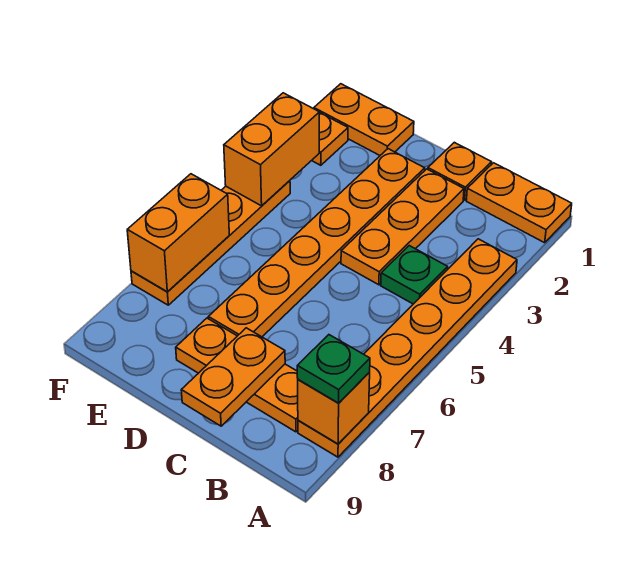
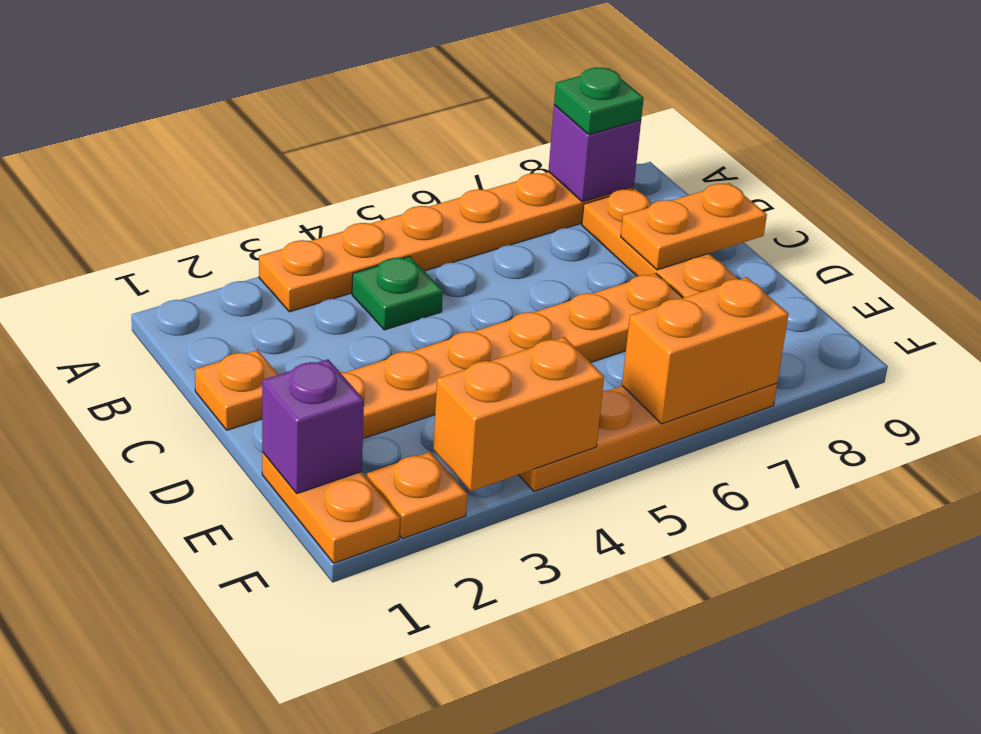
orange 1x2 plate [466,163,572,243] -> none
orange 1x1 brick [298,372,370,444] -> purple 1x1 brick [548,105,641,202]
orange 1x3 plate [341,169,464,285] -> none
none -> purple 1x1 brick [262,359,364,493]

